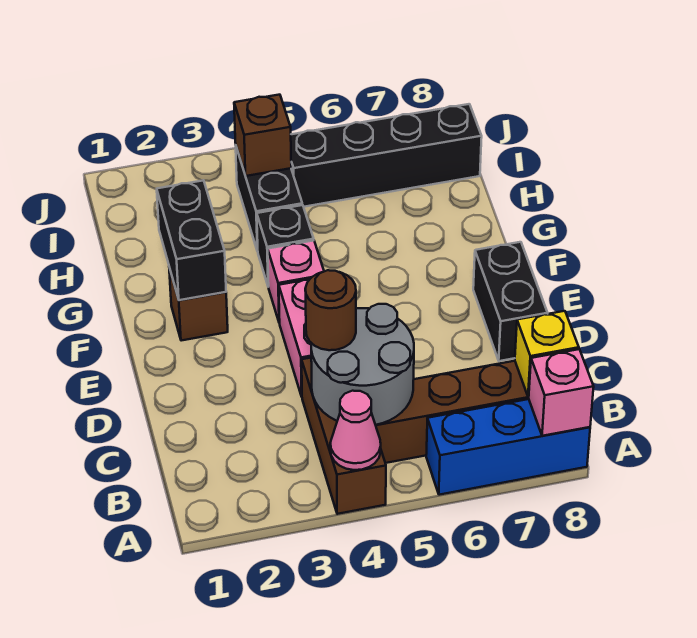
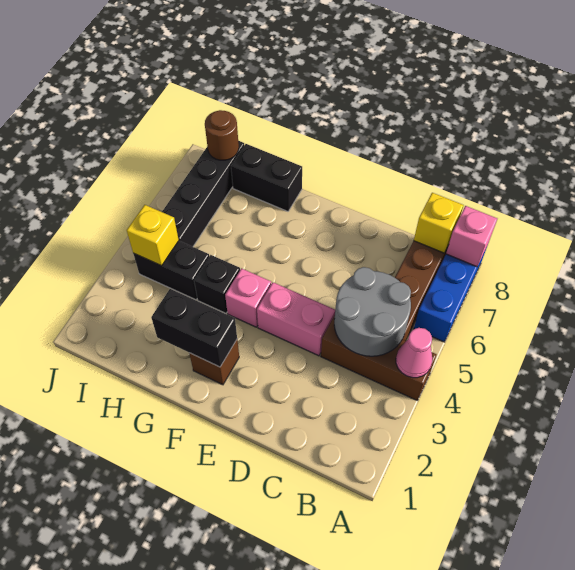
brown 1x1 round brick [305,270,356,350] -> brown 1x1 round brick moved to [205,110,239,160]
black 1x2 brick [473,242,548,361] -> black 1x2 brick moved to [231,144,302,211]
brown 1x1 brick [234,95,291,176] -> yellow 1x1 brick [127,205,179,266]

